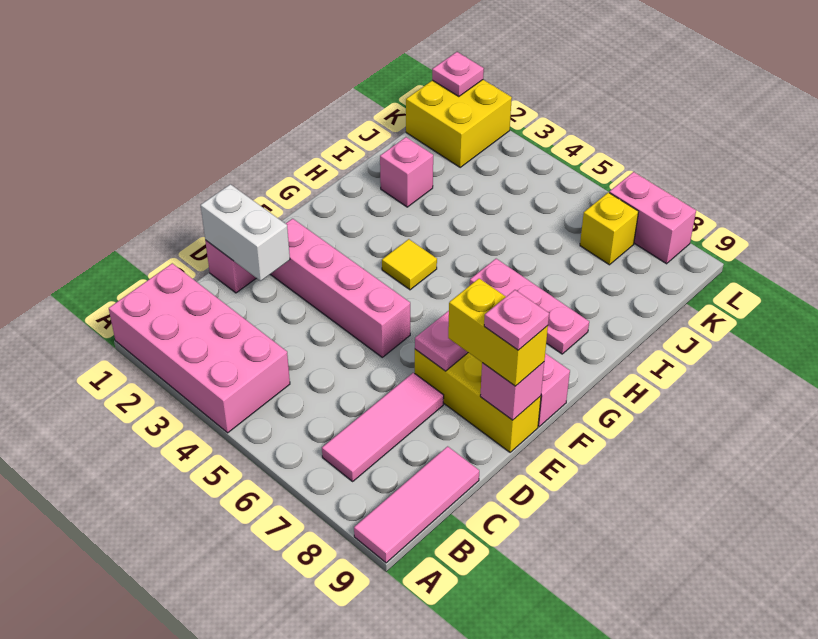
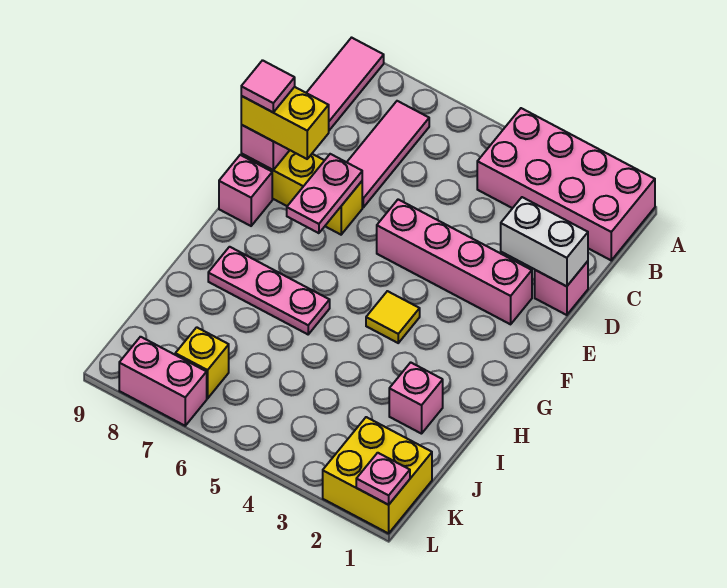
pink 1x1 plate [484,290,549,350] -> pink 1x1 tile [241,60,295,112]

